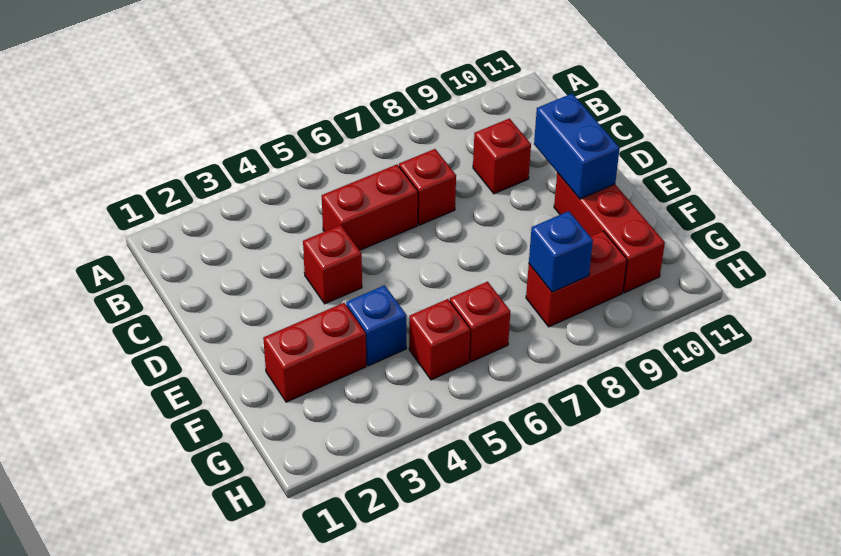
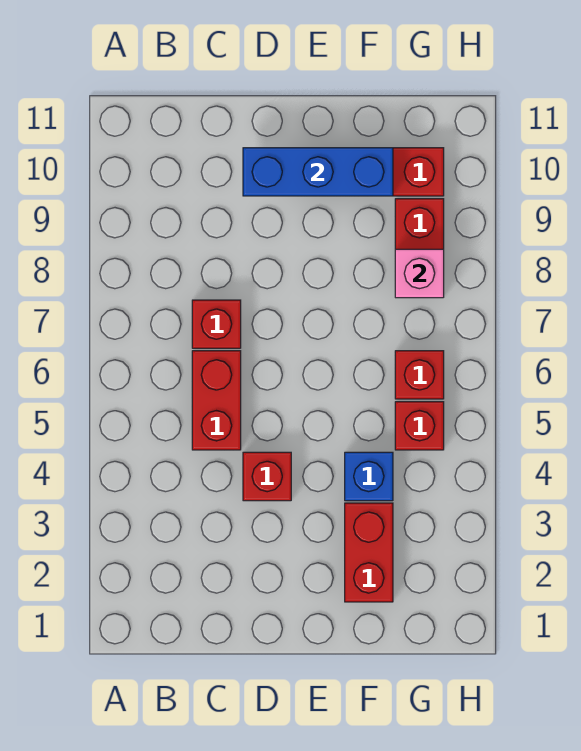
red 1x1 brick [473,119,531,194] -> none
blue 1x2 brick [534,93,620,199] -> blue 1x3 brick [243,148,393,196]
blue 1x1 brick [529,211,593,292] -> pink 1x1 brick [395,249,444,298]

